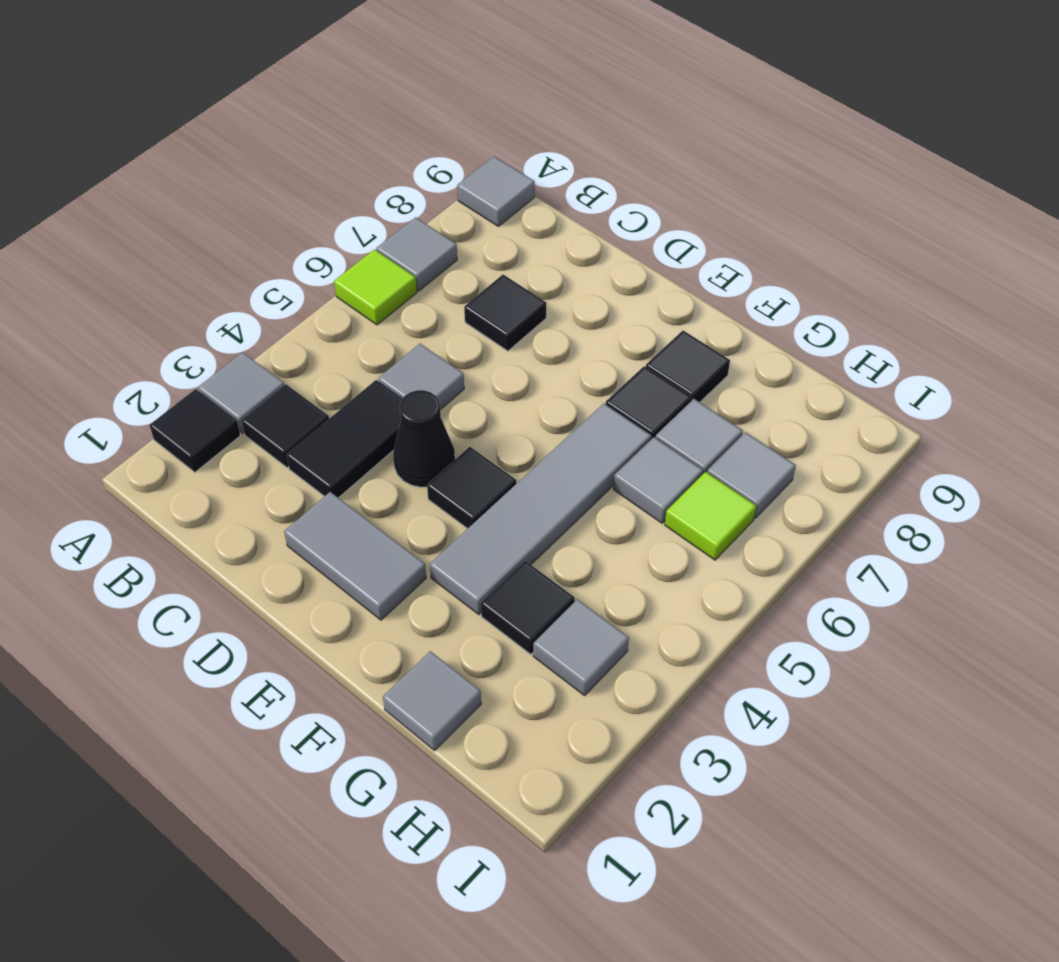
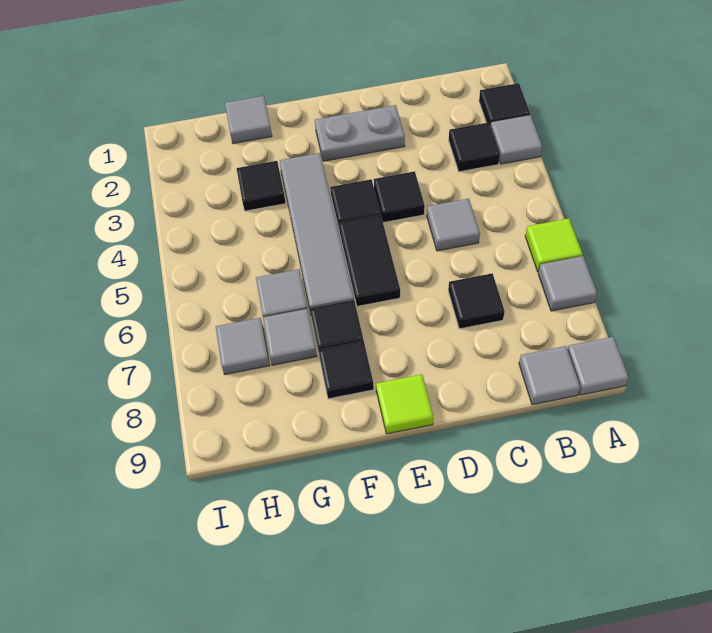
black 1x2 tile [286,380,402,498] -> black 1x2 tile moved to [339,215,400,306]
grey 1x2 tile [284,492,426,620] -> grey 1x2 plate [315,105,405,161]
black 1x1 cone [393,390,455,487] -> black 1x1 tile [374,171,425,223]
grey 1x1 tile [533,599,629,696] -> grey 1x1 tile moved to [519,346,580,405]
lime 1x1 tile [665,472,756,560] -> lime 1x1 tile moved to [376,374,433,434]

